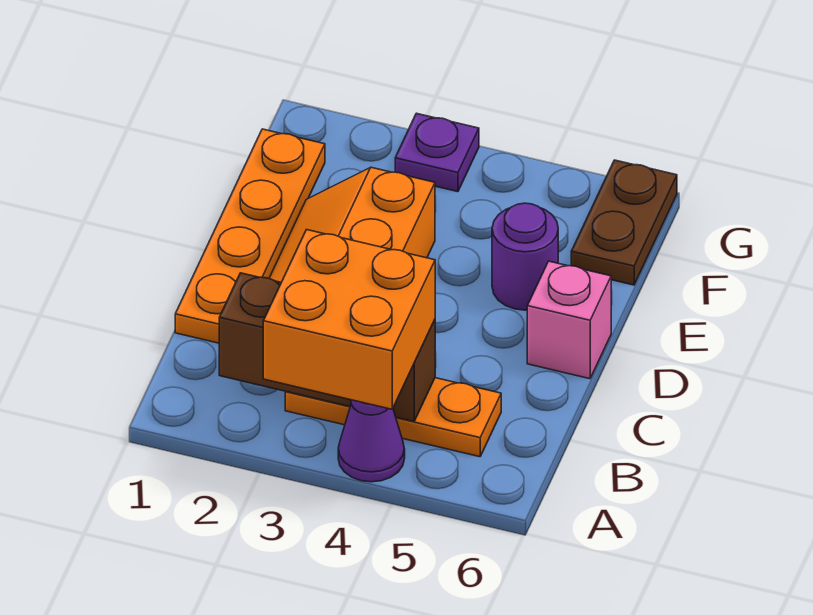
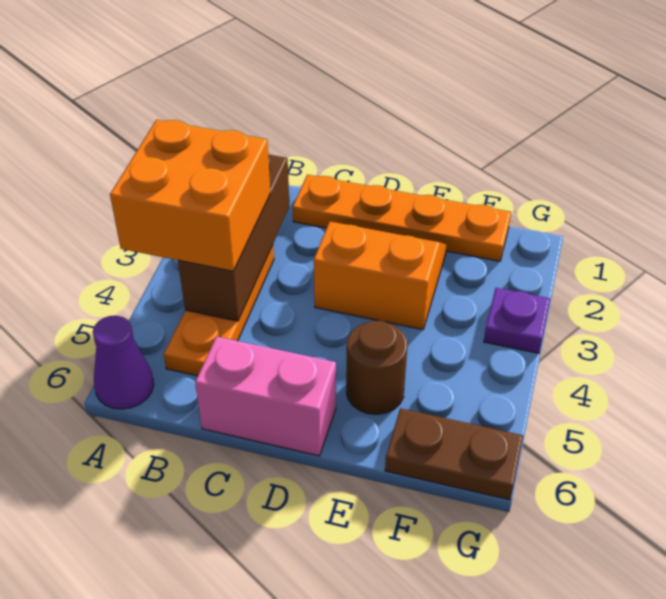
purple 1x1 cone [338,400,405,482] -> purple 1x1 cone moved to [93,316,154,409]
pink 1x1 brick [527,261,611,379] -> pink 1x2 brick [195,337,336,456]
purple 1x1 round brick [492,203,558,310] -> brown 1x1 round brick [346,321,408,414]

